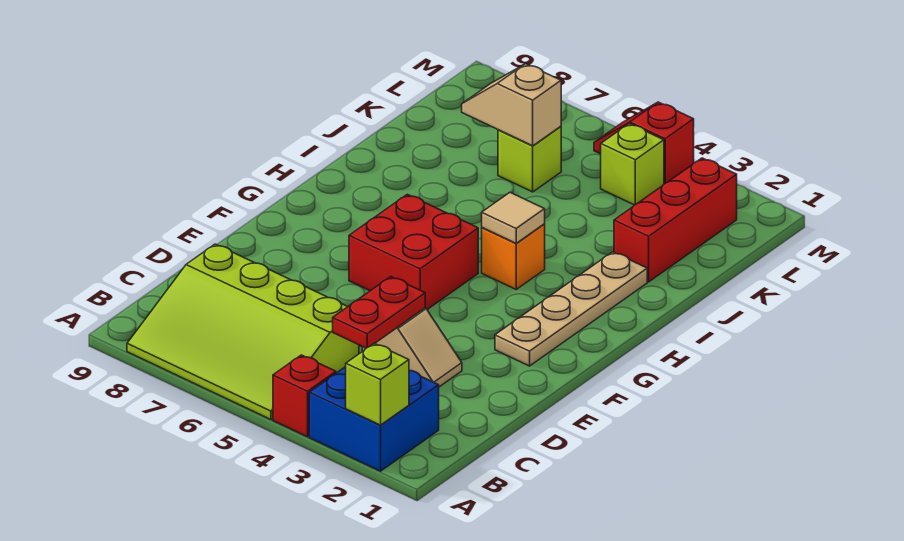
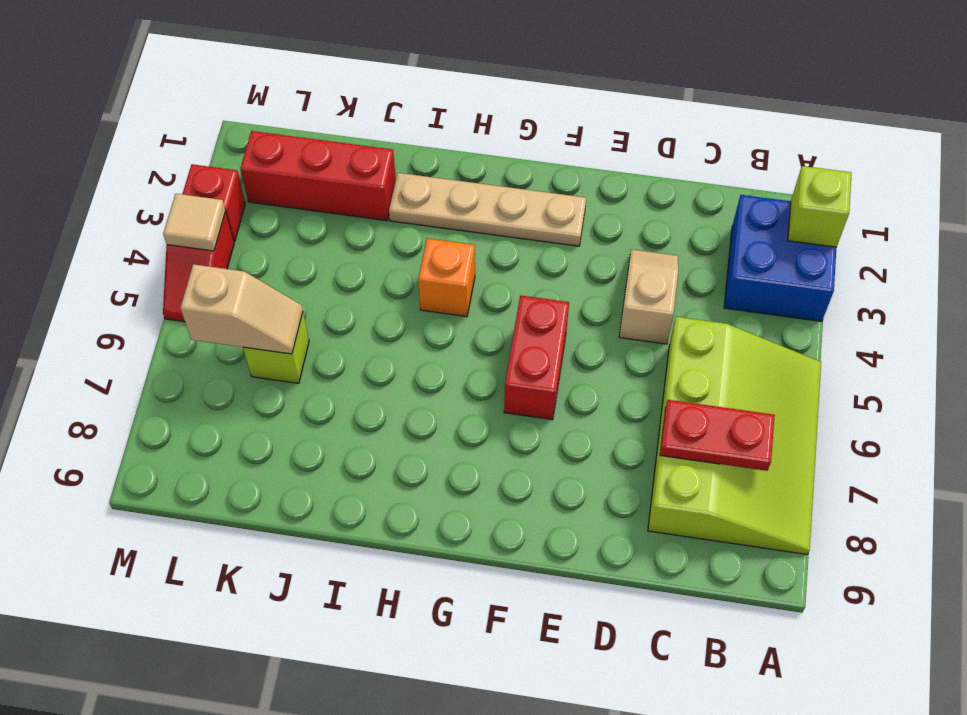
red 1x1 brick [273,355,336,437] -> red 1x1 brick moved to [182,164,245,242]
red 1x2 plate [333,277,425,348] -> red 1x2 plate moved to [660,400,775,471]
red 2x2 brick [349,194,478,309] -> red 1x2 brick [504,295,569,420]
tan 1x1 tile [482,192,545,243] -> tan 1x1 tile moved to [163,194,226,251]
tan 1x2 slope [462,64,561,146] -> tan 1x2 slope turned to [180,264,303,354]
lime 1x1 brick [601,124,664,205] -> none

